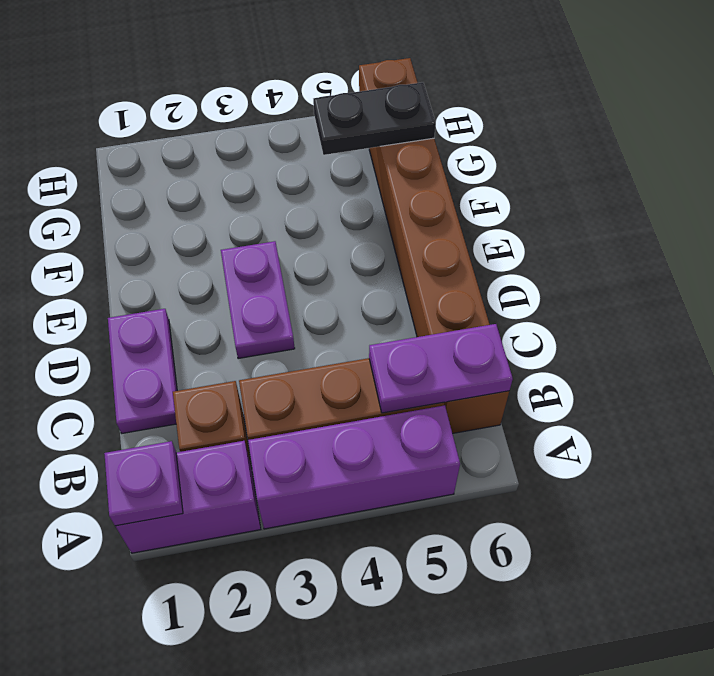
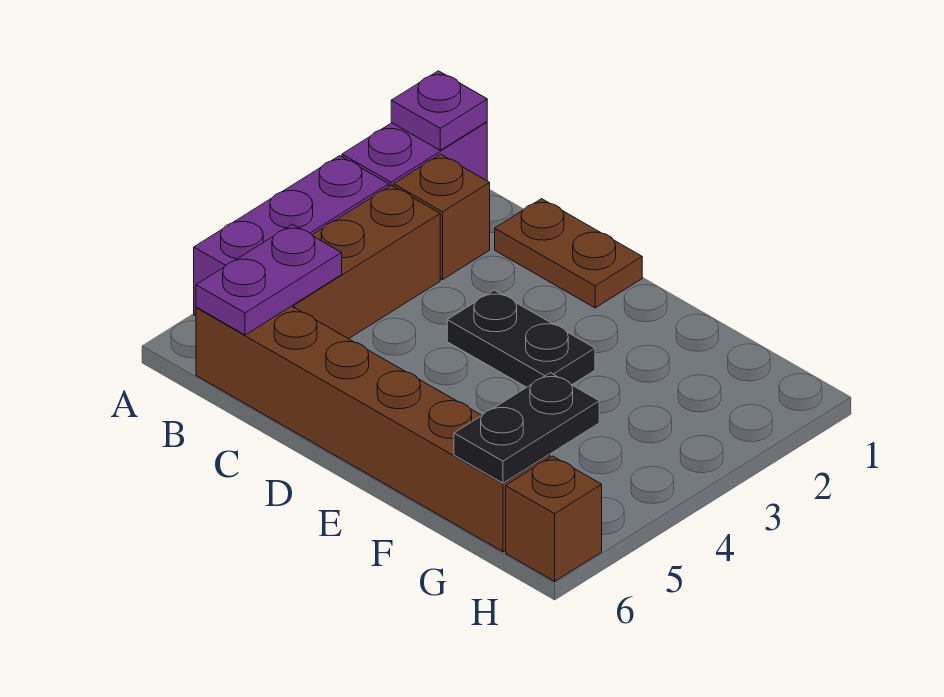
purple 1x2 plate [108,309,177,433] -> brown 1x2 plate [495,199,642,308]
purple 1x2 plate [221,241,295,359] -> black 1x2 plate [447,290,595,387]

